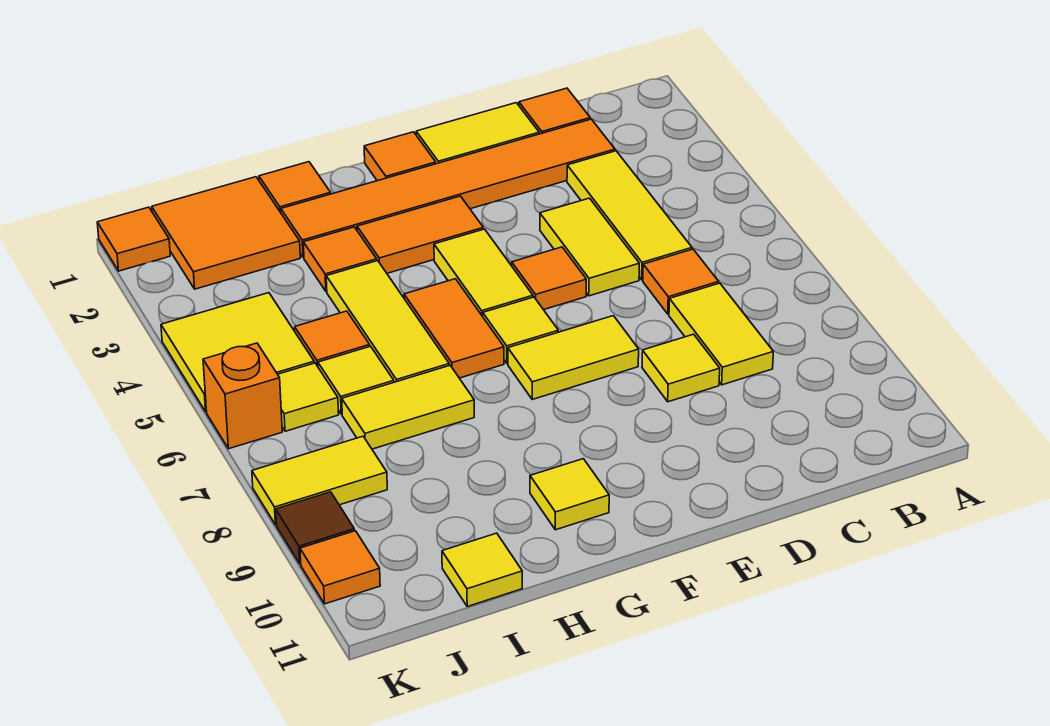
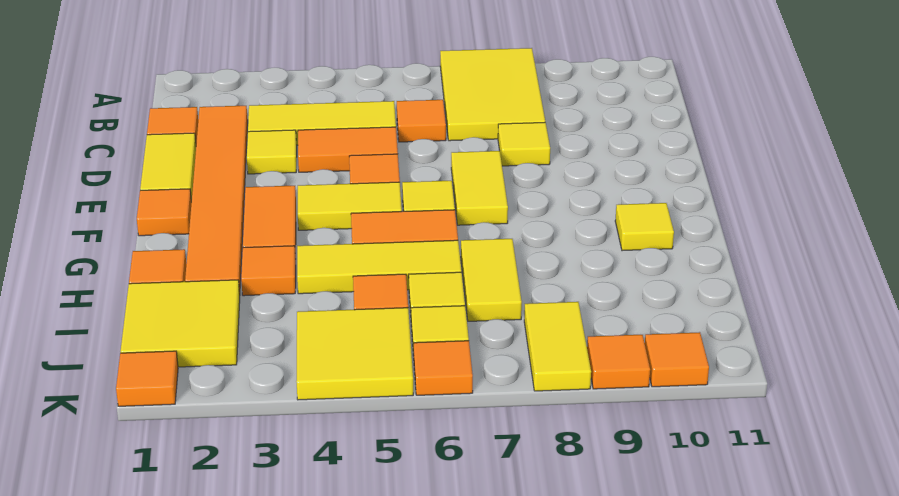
yellow 1x2 tile [669,283,773,385] -> yellow 2x3 tile [440,48,545,141]
yellow 1x2 tile [540,198,639,296] -> orange 1x2 tile [298,127,398,172]
orange 2x2 tile [152,177,300,289] -> yellow 2x2 tile [121,280,240,367]
yellow 1x1 tile [442,533,522,607] -> yellow 1x1 tile moved to [247,130,297,174]
orange 1x1 brick [203,343,282,449] -> orange 1x1 tile [414,341,473,395]
brown 1x1 tile [276,492,354,564] -> orange 1x1 tile [587,335,650,389]

